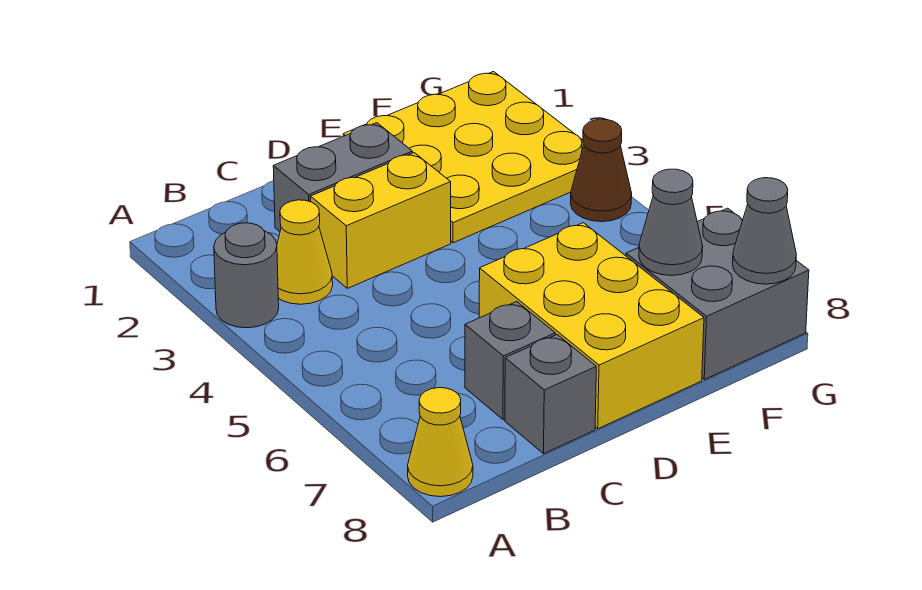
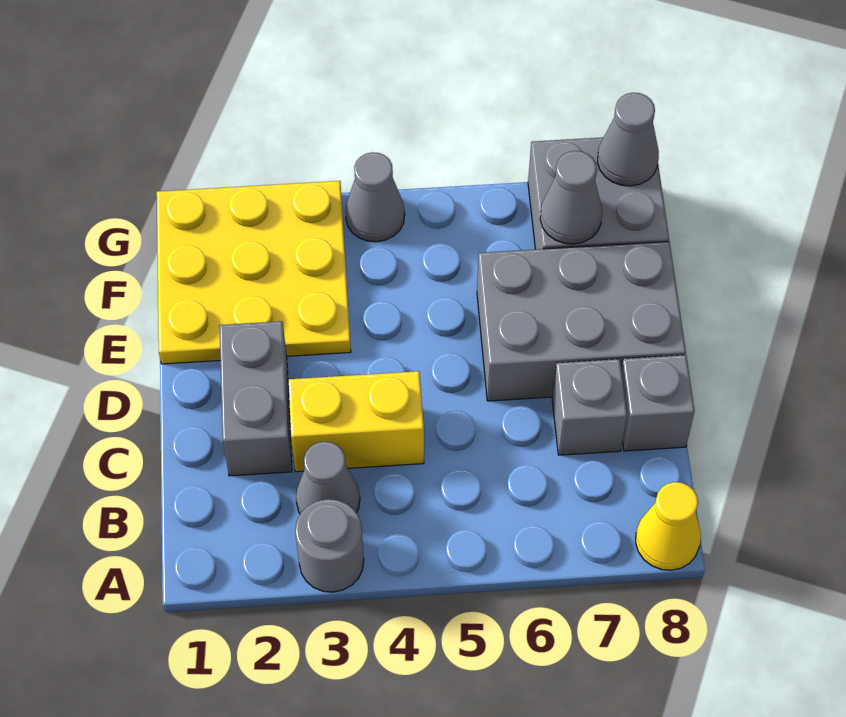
yellow 1x1 cone [277,200,333,304] -> grey 1x1 cone [296,442,360,514]
yellow 1x2 brick [310,153,451,288] -> yellow 1x2 brick turned to [288,371,424,472]
yellow 2x3 brick [479,223,704,429] -> grey 2x3 brick [477,242,686,401]
brown 1x1 cone [570,119,632,222] -> grey 1x1 cone [345,152,405,242]

